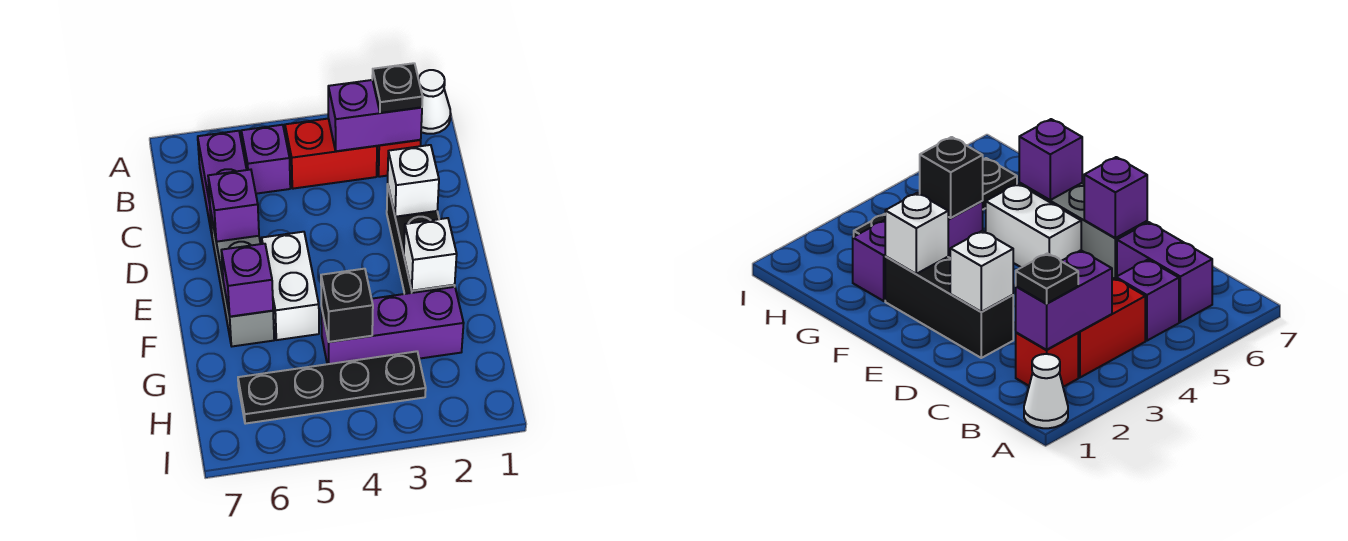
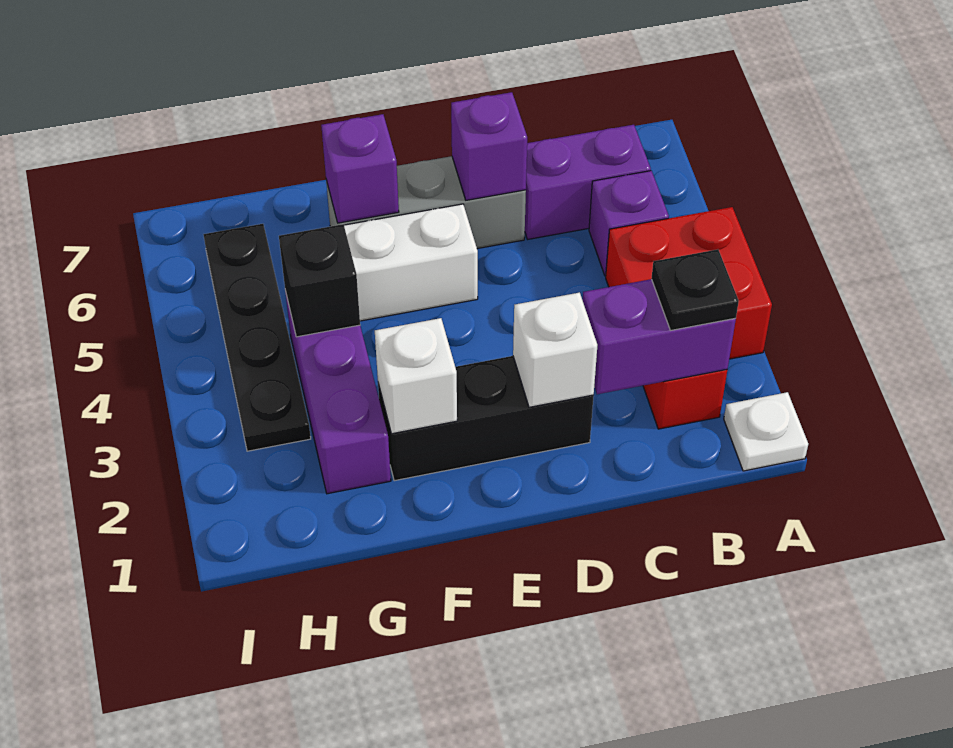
white 1x1 cone [419,70,451,134] -> white 1x1 plate [724,392,808,471]
purple 1x2 brick [328,80,422,151] -> purple 1x2 brick turned to [583,279,736,394]
red 1x2 brick [285,119,377,189] -> red 2x2 brick [606,207,772,359]

